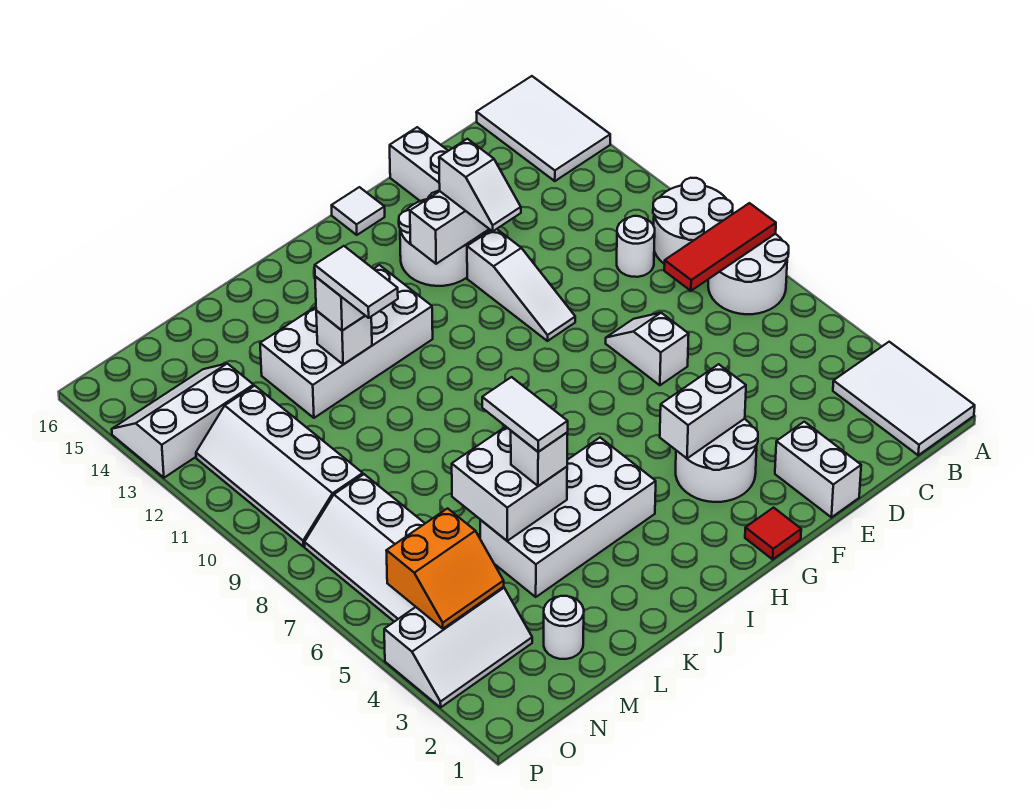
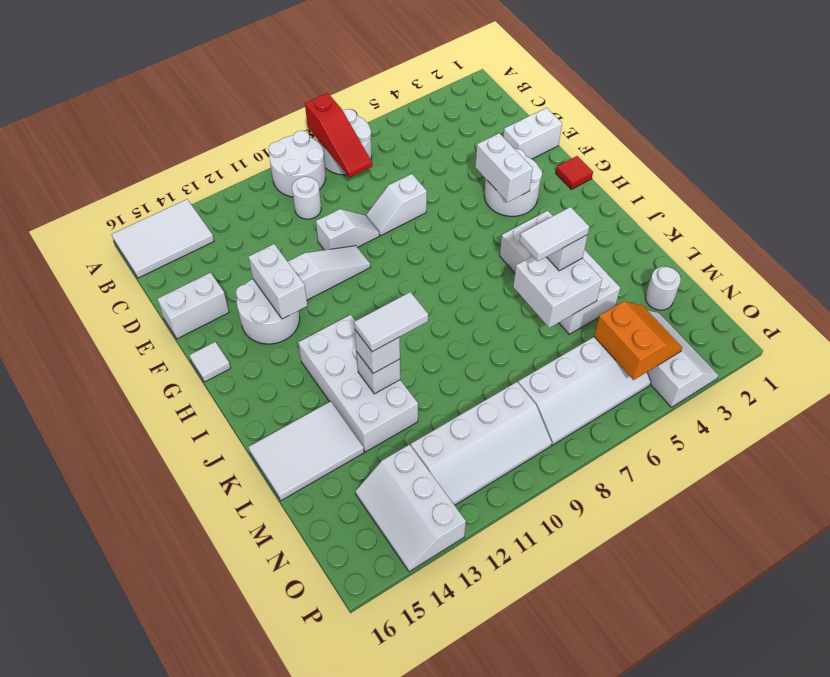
white 2x3 tile [833,342,975,455] -> white 2x3 tile moved to [249,401,364,501]
red 1x3 tile [664,203,776,291] -> red 1x3 slope [305,93,372,177]
white 1x2 slope [439,139,521,231] -> white 1x2 slope moved to [316,209,379,250]

